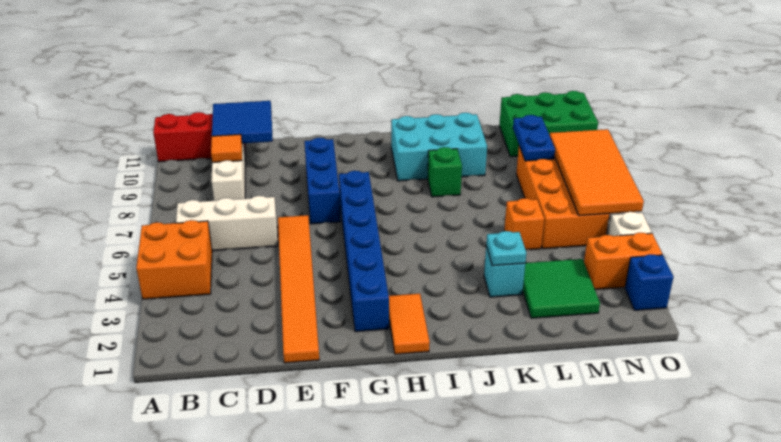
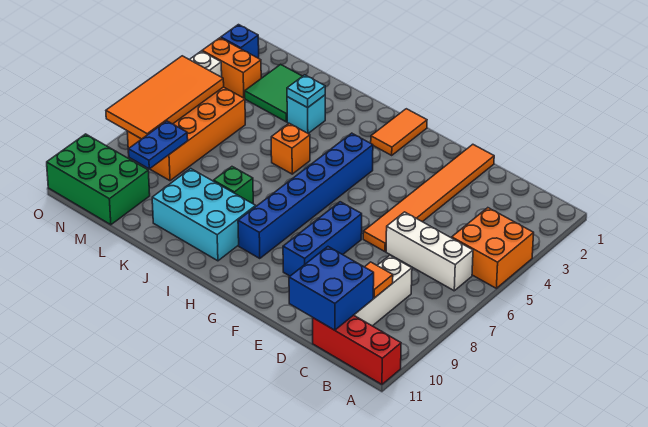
blue 2x2 tile [212,101,273,143] -> blue 2x2 brick [289,247,374,330]
blue 1x6 brick [339,171,389,332] -> blue 1x6 brick moved to [238,133,373,259]
orange 1x1 brick [504,198,544,250] -> orange 1x1 brick moved to [271,123,310,174]

